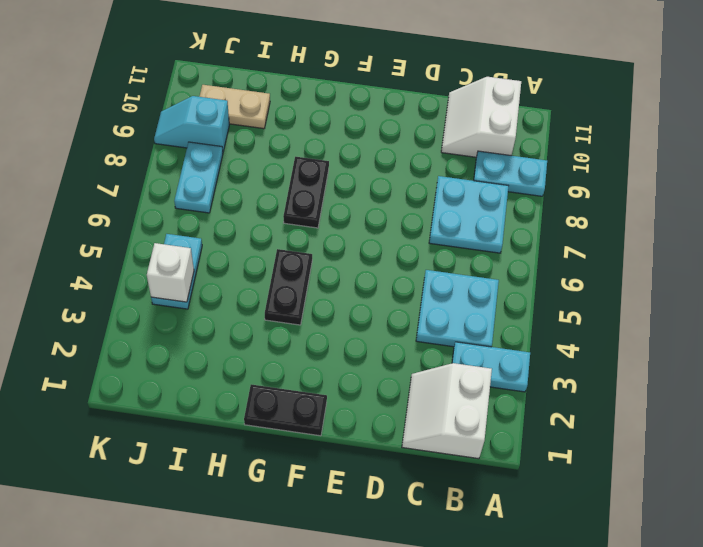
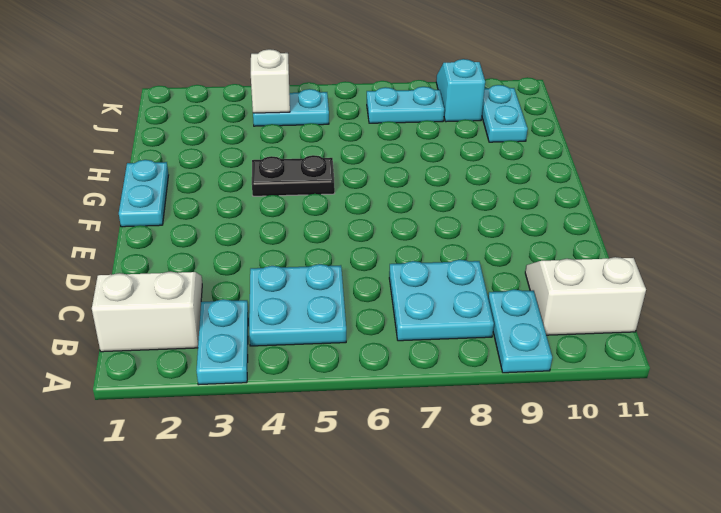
black 1x2 plate [244,384,327,436] -> cyan 1x2 plate [119,160,168,227]
black 1x2 plate [283,157,329,228] -> none
tan 1x2 plate [199,85,270,129] -> cyan 1x2 plate [482,85,528,142]

